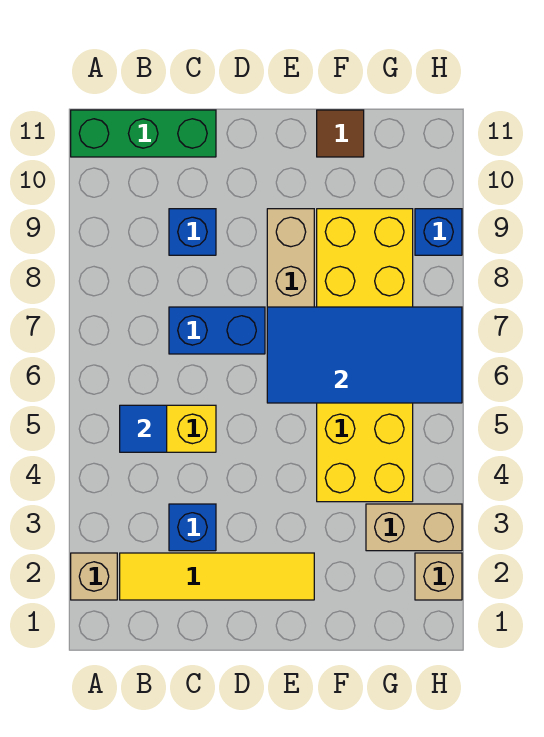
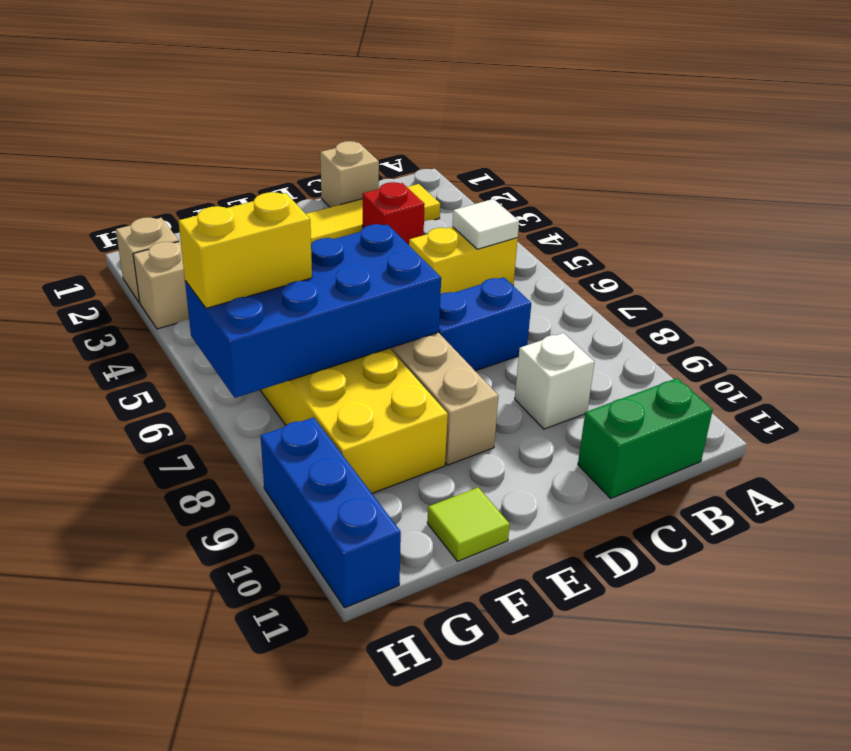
tan 1x1 brick [71,553,117,600] -> tan 1x1 brick moved to [320,141,379,207]
green 1x3 brick [71,110,216,157] -> green 1x2 brick [578,378,713,498]
blue 1x1 tile [120,405,167,452] -> white 1x1 tile [452,199,519,249]
blue 1x1 brick [169,504,216,551] -> red 1x1 brick [362,182,425,245]
blue 1x1 brick [169,209,216,255] -> white 1x1 brick [515,333,595,429]
blue 2x4 tile [267,307,462,403] -> blue 2x4 brick [185,224,441,398]
brown 1x1 tile [317,110,364,157] -> lime 1x1 tile [427,487,510,561]
none -> yellow 1x2 brick [179,192,312,308]
blue 1x1 brick [415,209,462,255] -> blue 1x3 brick [261,417,401,608]

